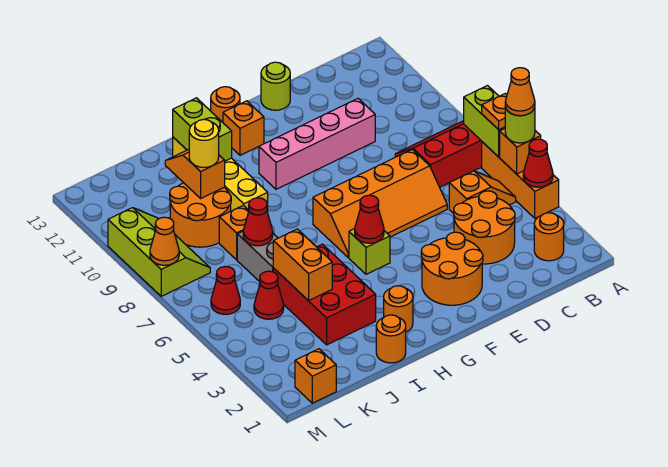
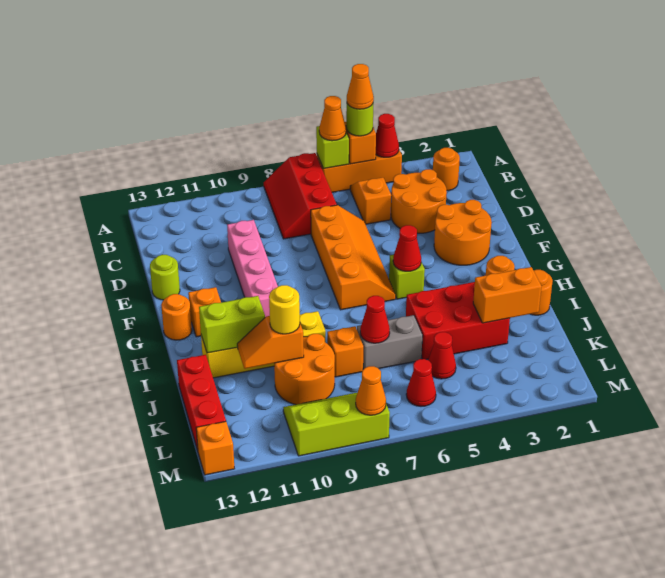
lime 1x2 brick [464,86,505,157] -> lime 1x1 brick [316,126,349,169]
orange 1x1 plate [482,94,507,130] -> orange 1x1 cone [319,96,346,141]
orange 1x2 brick [273,229,332,301] -> orange 1x2 brick moved to [473,267,542,323]
none -> red 1x3 brick [177,355,226,450]
orange 1x1 brick [295,349,336,403] -> orange 1x1 brick moved to [196,421,234,475]

